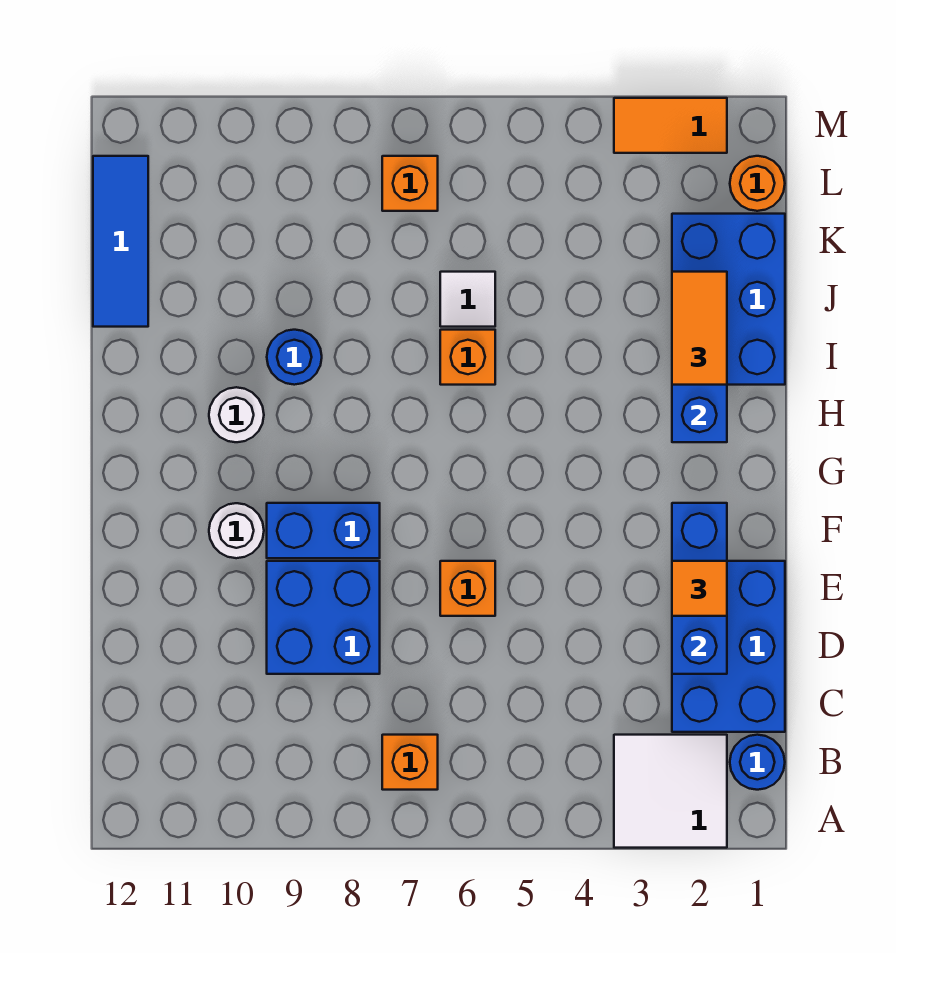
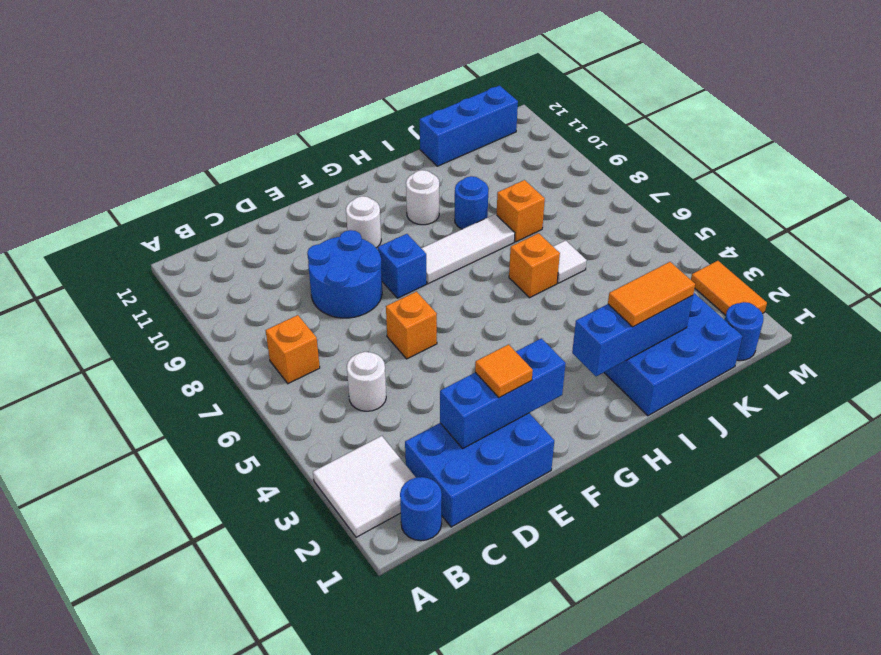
none -> white 1x1 round brick [347,352,386,411]
blue 2x2 brick [267,561,380,674] -> blue 2x2 round brick [307,230,382,318]
blue 1x2 brick [267,503,380,558] -> blue 1x1 brick [377,234,427,298]
none -> white 1x3 tile [421,214,515,284]
blue 1x3 tile [93,156,148,327] -> blue 1x3 brick [420,86,518,166]
orange 1x1 round brick [730,156,785,211] -> blue 1x1 round brick [725,302,763,361]
orange 1x1 brick [382,156,438,211] -> orange 1x1 brick moved to [497,180,545,242]

